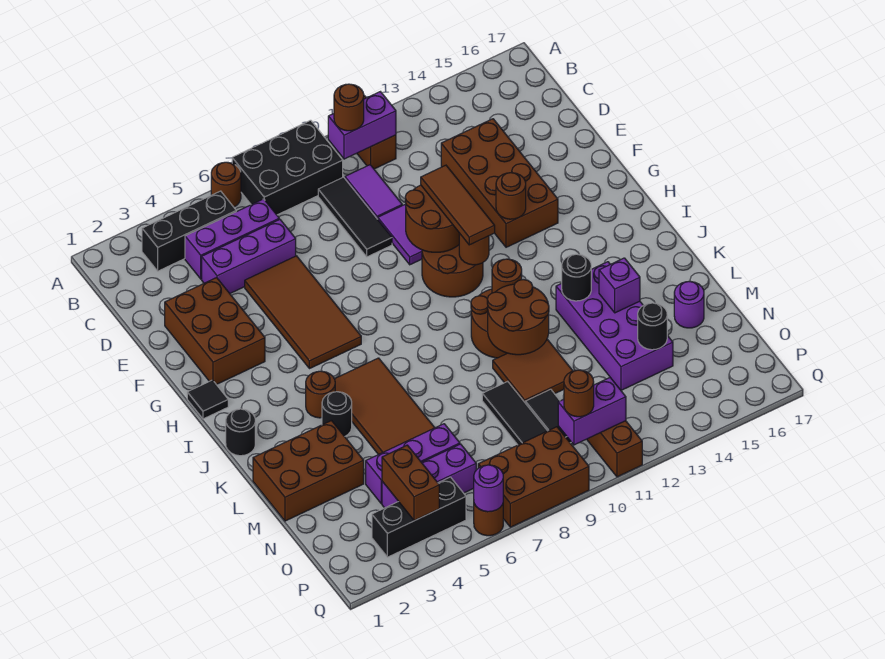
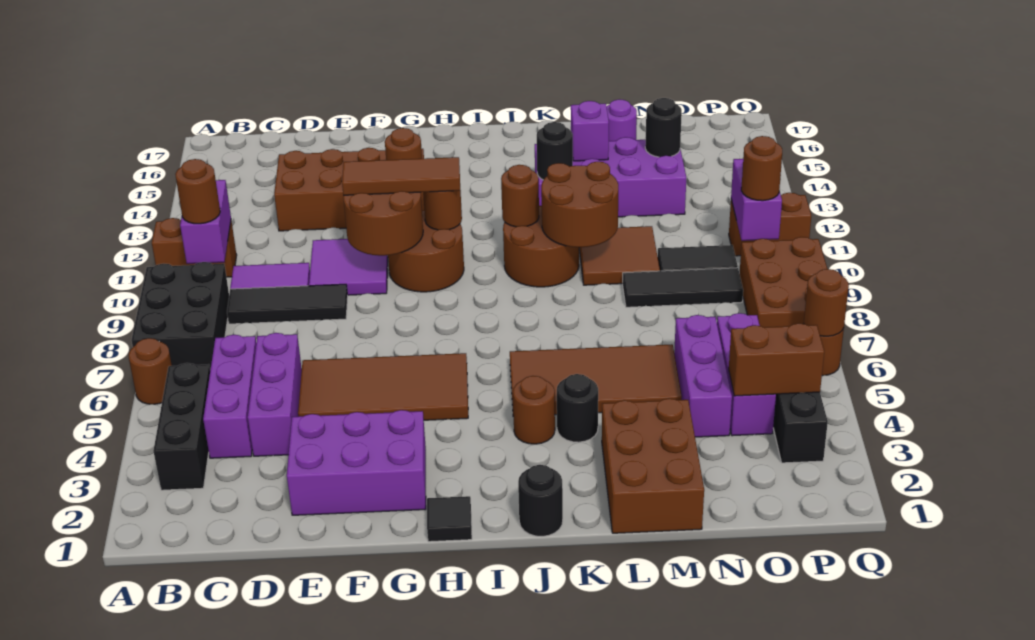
brown 2x3 brick [165,278,265,385] -> purple 2x3 brick [287,410,426,515]
purple 1x1 round brick [474,465,503,512] -> brown 1x1 round brick [804,269,849,336]

